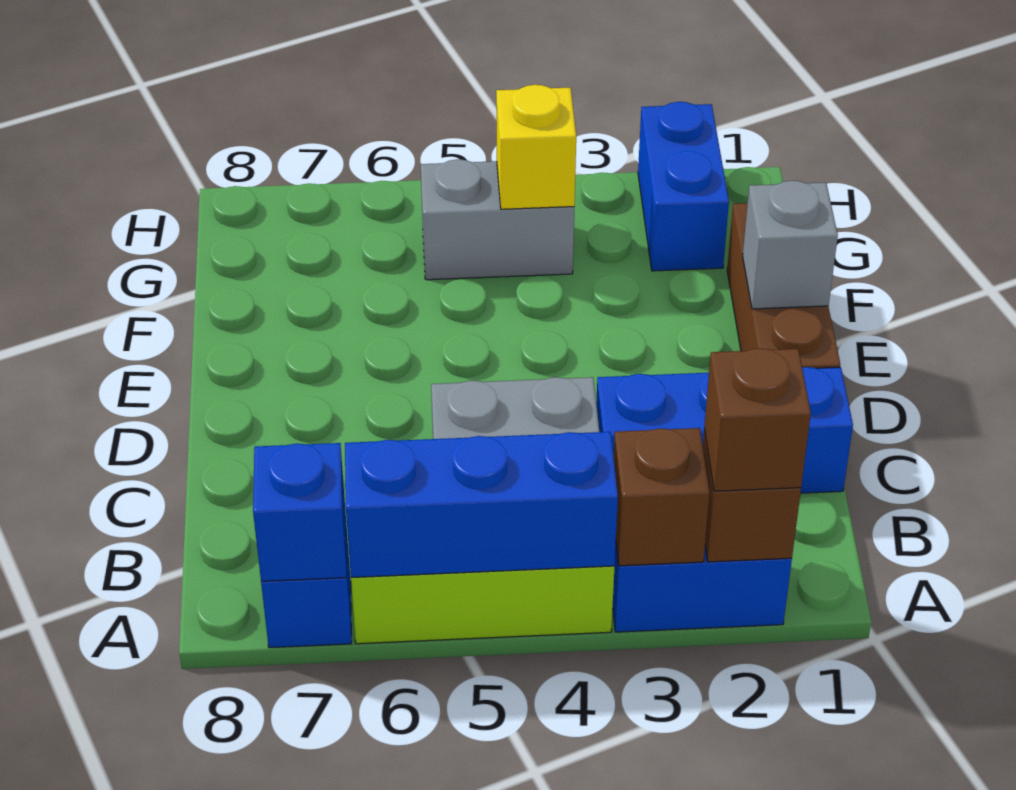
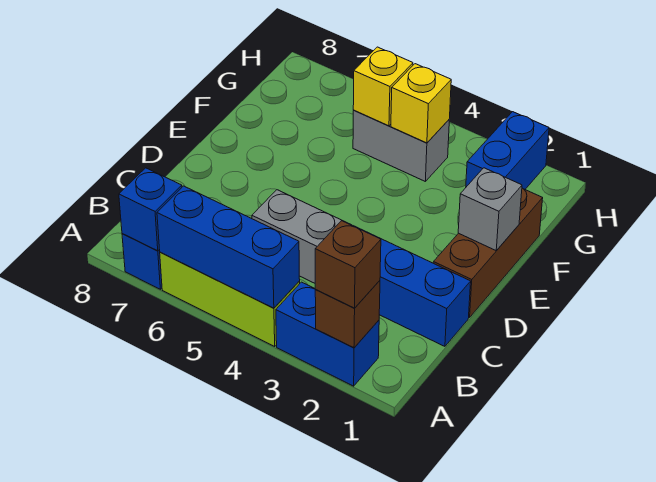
brown 1x1 brick [614,428,710,566] -> none
none -> yellow 1x1 brick [353,47,413,126]

